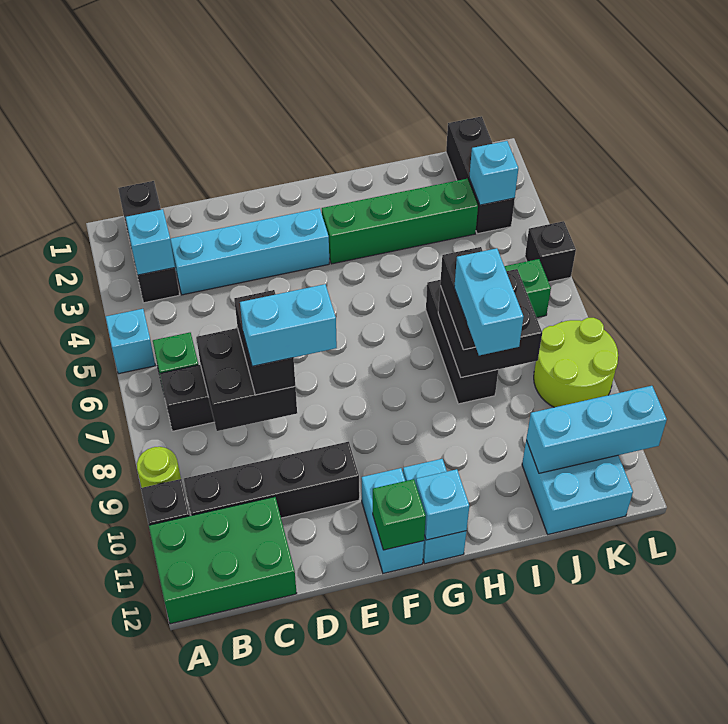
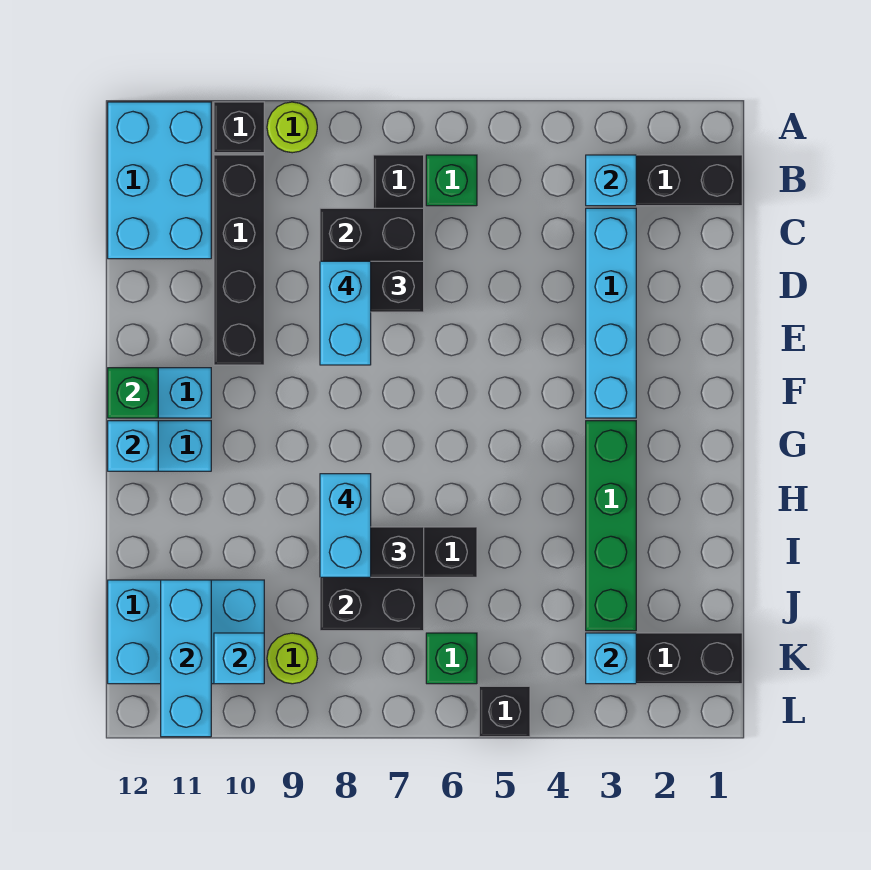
cyan 1x1 brick [105,309,155,374] -> cyan 1x1 brick moved to [214,633,264,684]
green 2x3 brick [149,497,297,624] -> cyan 2x3 brick [108,102,211,259]
cyan 1x2 brick [454,248,523,355] -> cyan 1x2 brick turned to [320,474,371,577]
cyan 2x2 brick [522,440,633,534] -> cyan 2x3 brick [108,580,264,684]
lime 2x2 round brick [534,318,618,407] -> lime 1x1 round brick [267,633,317,684]

